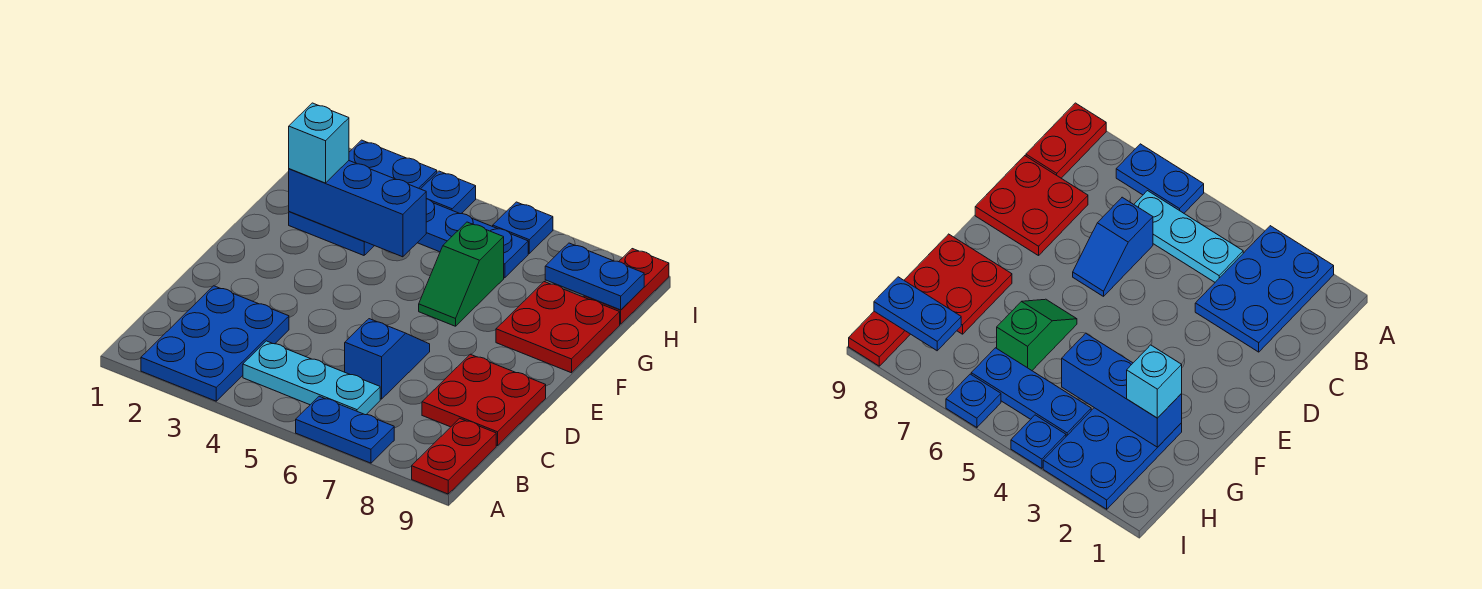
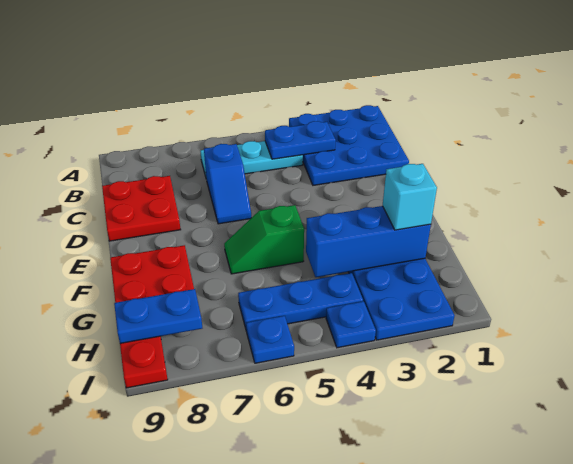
blue 2x3 plate [141,286,289,401] -> blue 3x3 plate [289,105,409,185]
blue 1x2 plate [296,396,394,463] -> blue 1x2 plate moved to [265,121,336,159]
red 1x2 plate [412,418,496,494] -> none
green 1x2 slope [419,222,504,326] -> green 1x2 slope turned to [224,205,304,274]

